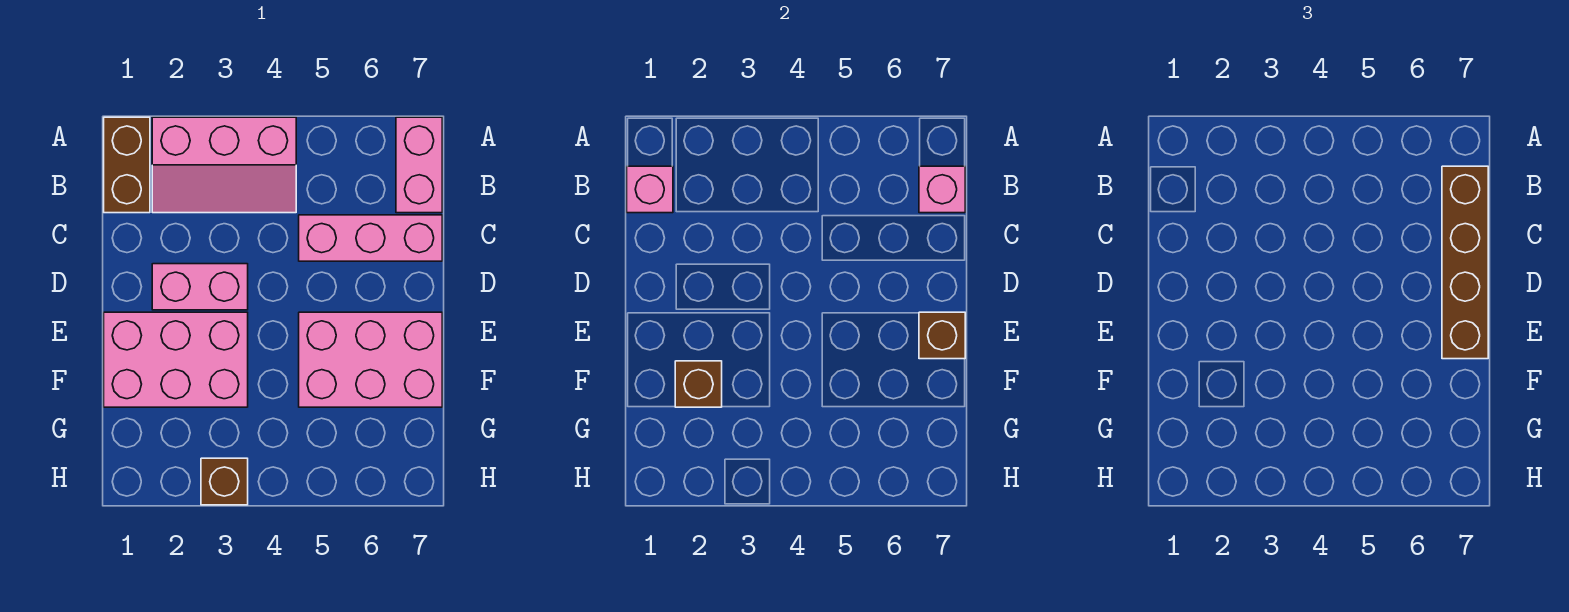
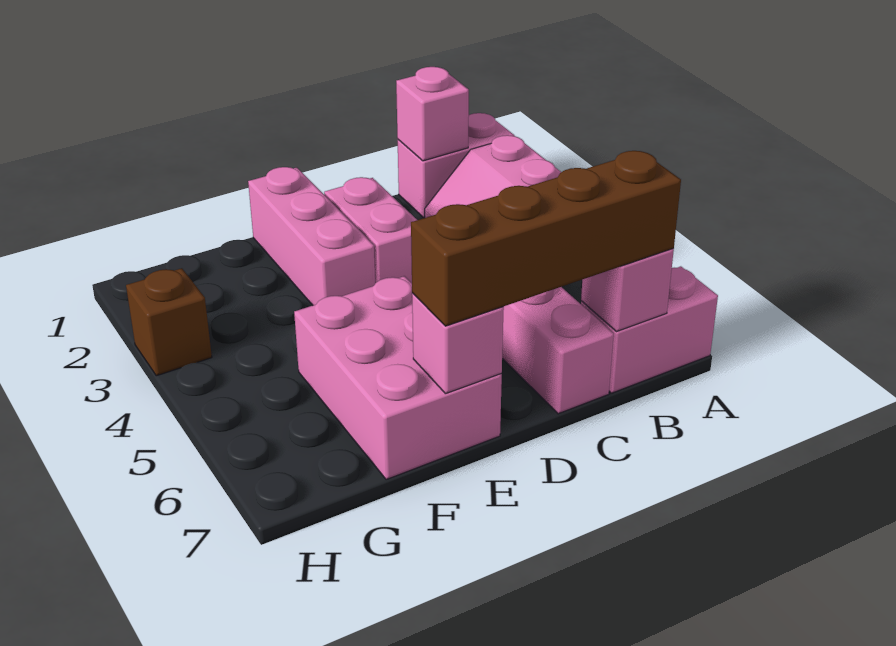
brown 1x2 brick [104,117,150,213] -> pink 1x2 brick [398,113,515,218]
pink 2x3 brick [104,312,248,407] -> pink 1x3 brick [248,167,375,305]
brown 1x1 brick [919,312,965,359] -> pink 1x1 brick [412,293,504,394]
brown 1x1 brick [675,361,722,407] -> none

